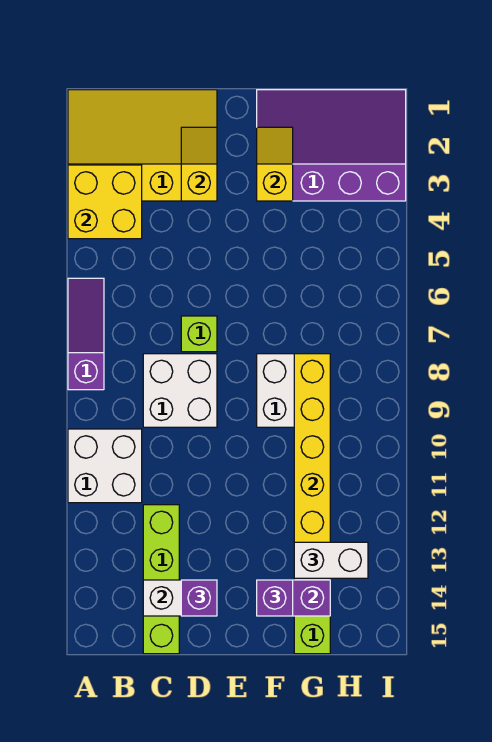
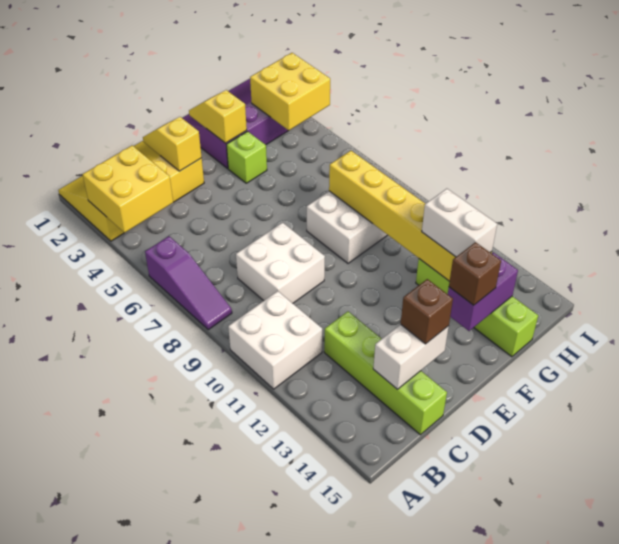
purple 1x3 slope [68,278,104,390] -> purple 1x3 slope turned to [145,236,232,330]
lime 1x1 brick [181,316,217,352] -> lime 1x1 brick moved to [227,131,267,183]
purple 1x1 brick [181,580,217,616] -> brown 1x1 brick [401,279,453,344]
purple 1x1 brick [257,580,293,616] -> brown 1x1 brick [449,242,501,305]
white 1x2 brick [294,542,368,578] -> white 1x2 brick turned to [422,189,497,257]
none -> yellow 2x2 brick [250,53,330,130]

